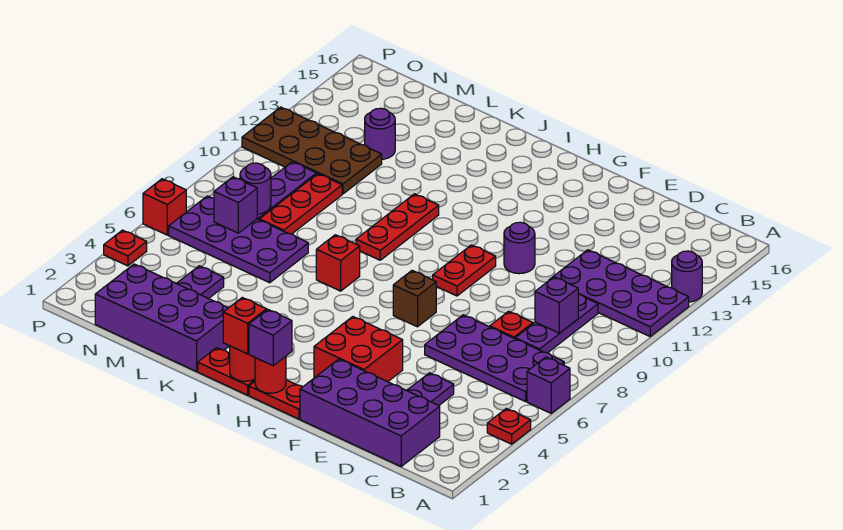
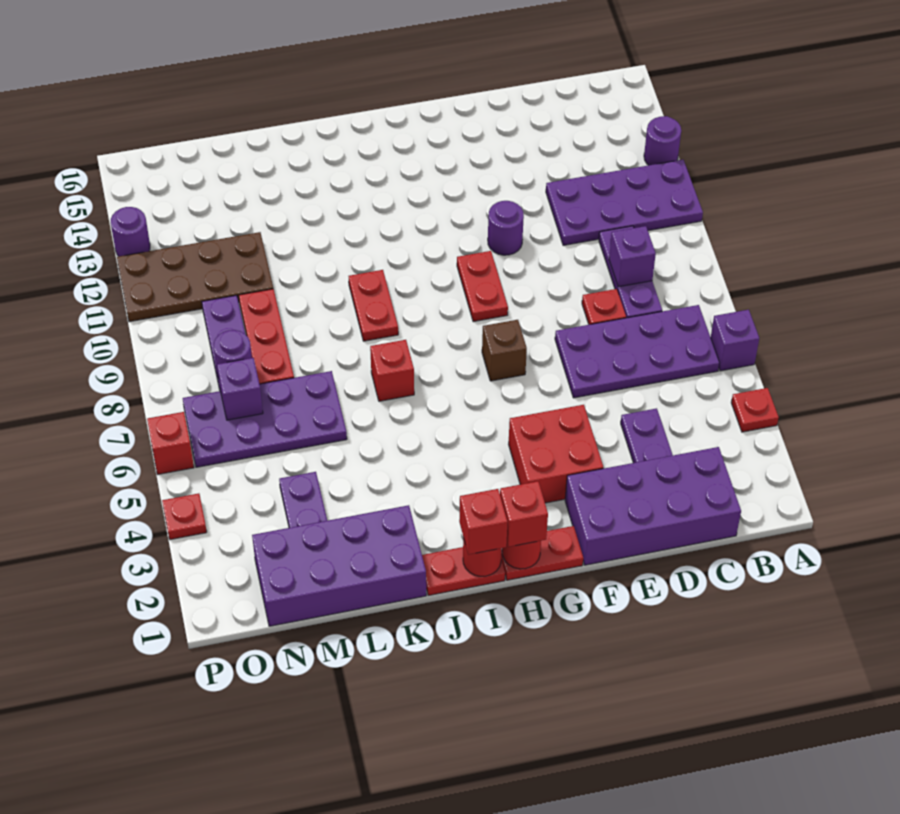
purple 1x1 brick [249,310,292,366] -> red 1x1 brick [500,481,548,547]
red 1x3 plate [356,194,439,260] -> red 1x2 plate [349,270,398,341]
purple 1x1 round brick [365,108,395,159] -> purple 1x1 round brick moved to [111,207,150,256]

